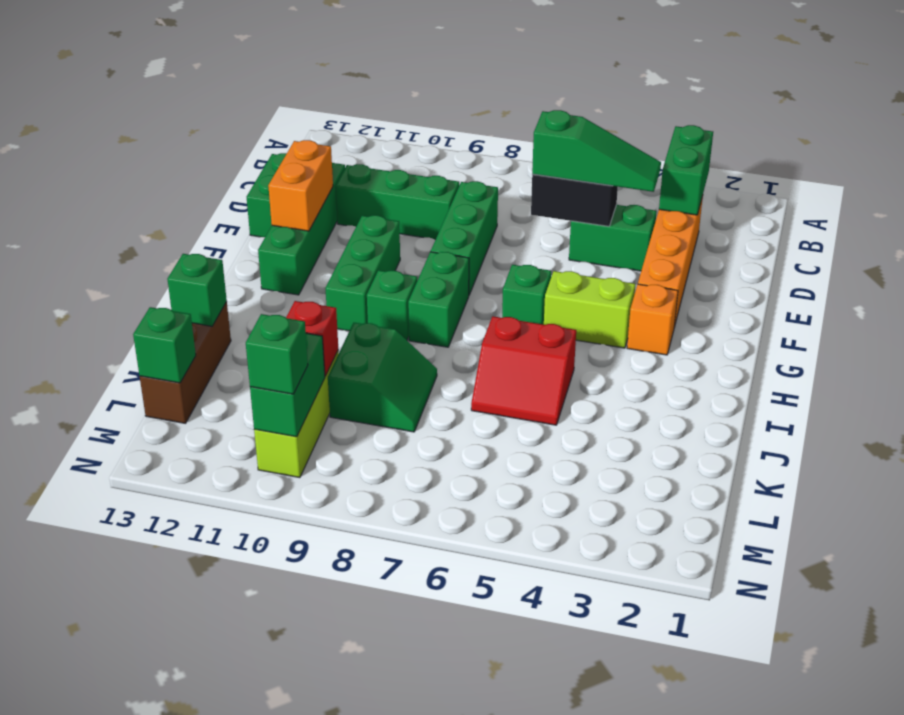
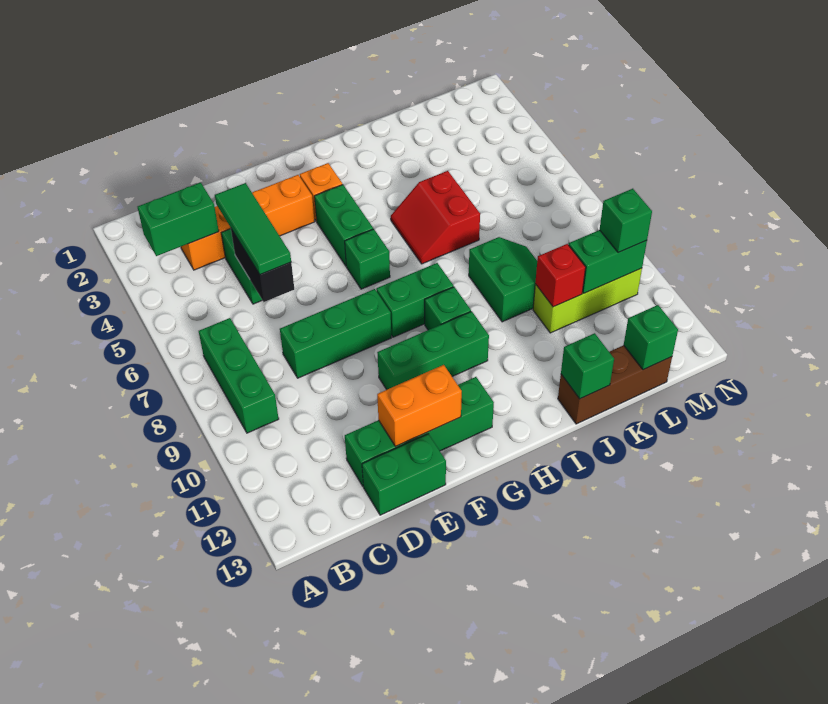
green 1x3 slope [532,110,661,192] -> green 1x3 tile [215,183,291,275]
green 1x3 brick [336,164,459,239] -> green 1x3 brick moved to [199,318,279,433]
lime 1x2 brick [544,271,635,348] -> green 1x2 brick [314,185,373,266]
red 2x2 slope [471,316,576,425] -> red 2x2 slope turned to [391,171,480,264]
green 2x2 slope [328,323,437,432] -> green 2x2 slope turned to [469,237,537,322]

